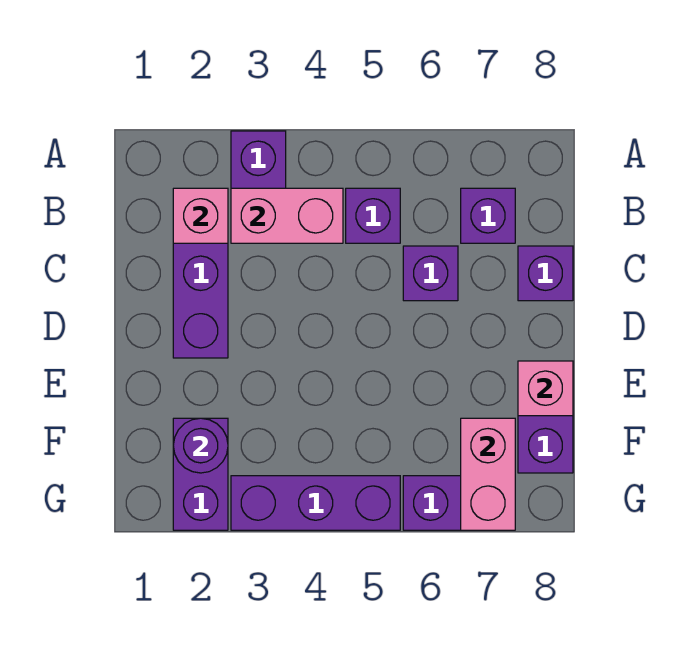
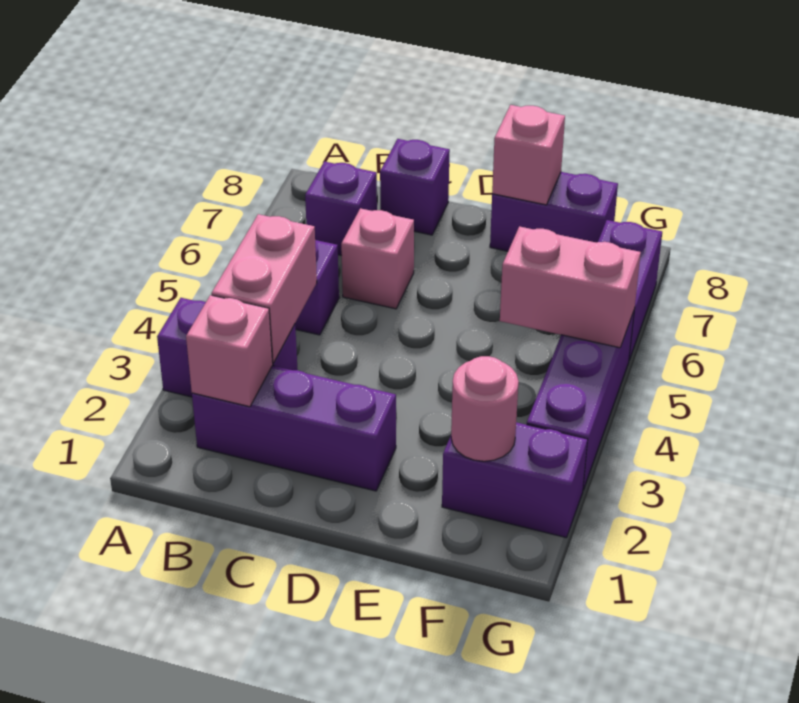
purple 1x1 brick [403,246,458,301] -> pink 1x1 brick [341,208,414,309]
purple 1x1 round brick [173,418,228,473] -> pink 1x1 round brick [451,356,519,461]
pink 1x2 brick [461,418,515,530] -> pink 1x2 brick moved to [500,226,641,348]

